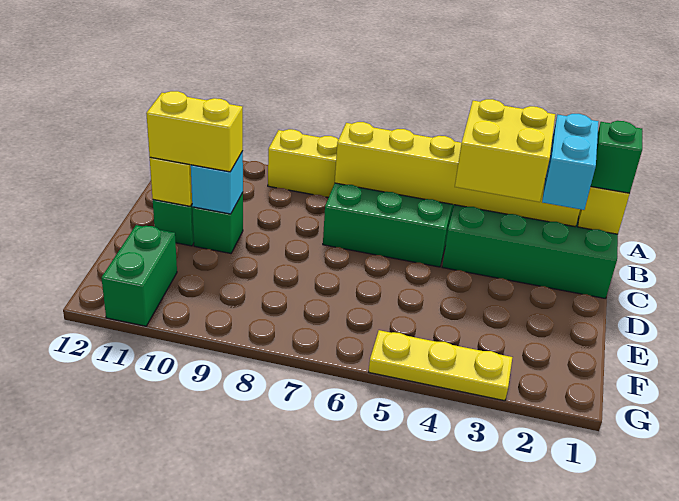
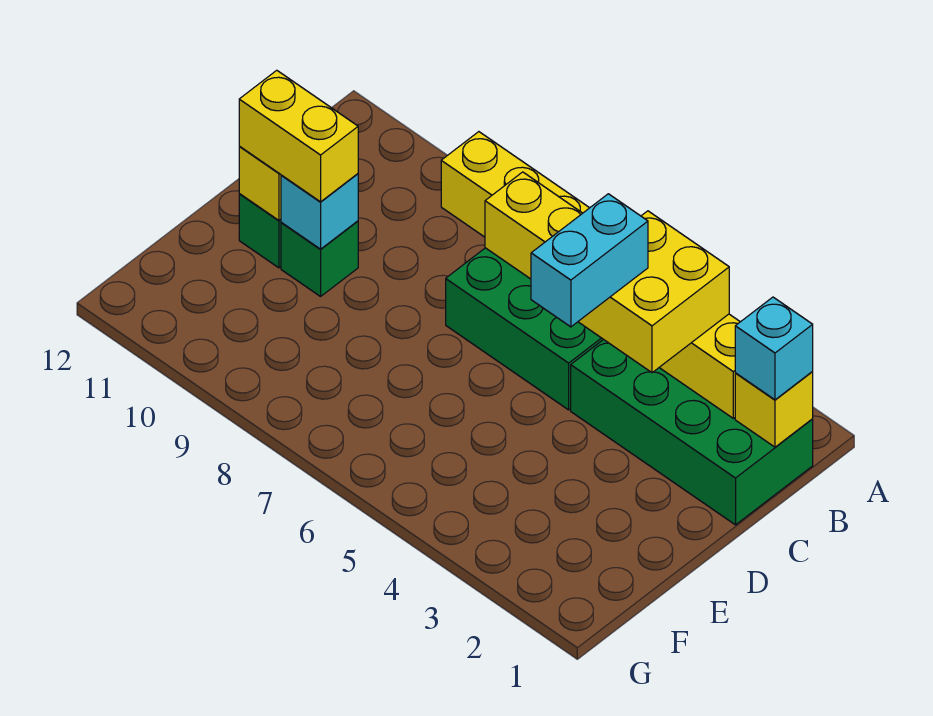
green 1x1 brick [591,121,642,194] -> cyan 1x1 brick [735,297,813,400]
cyan 1x2 brick [542,114,598,210] -> cyan 1x2 brick moved to [531,194,648,327]
green 1x2 brick [101,225,177,326] -> none
yellow 1x3 plate [369,330,512,401] -> none

